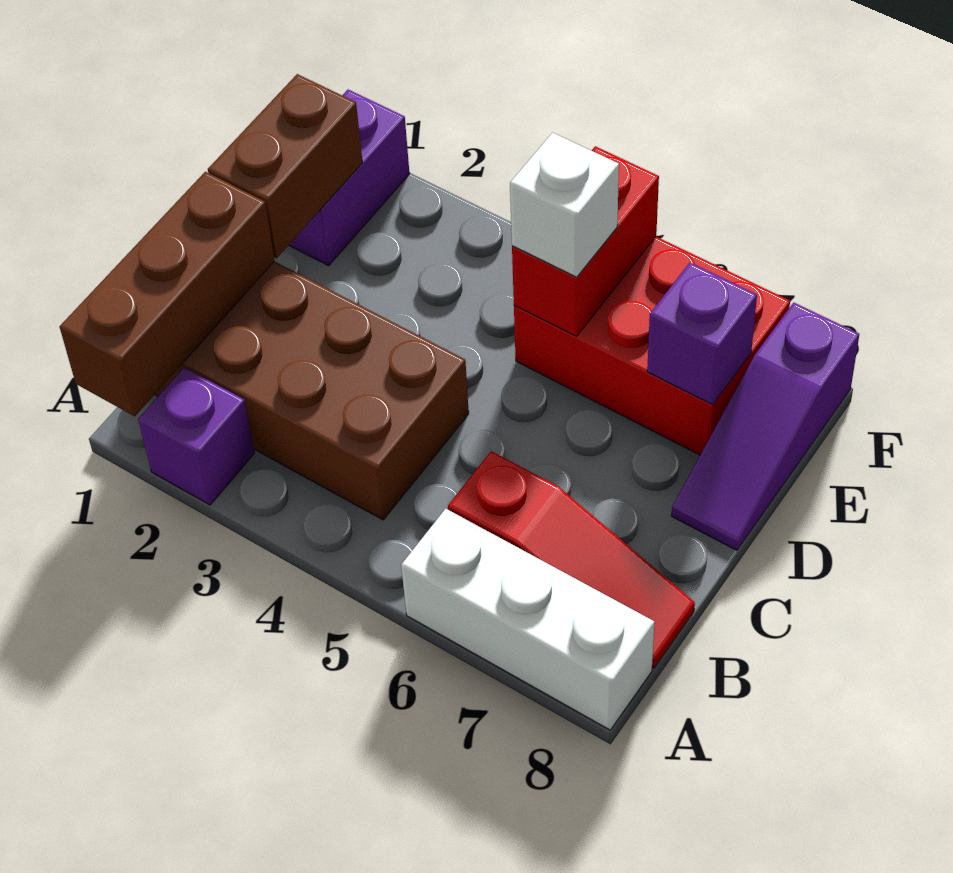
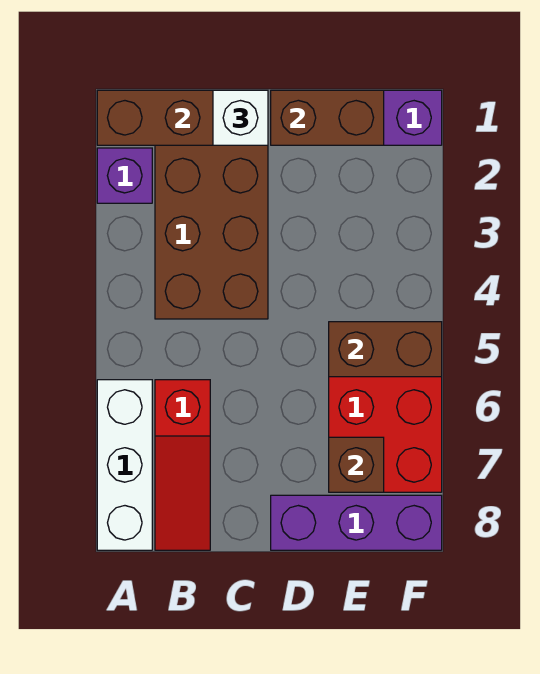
purple 1x3 slope [672,303,859,550] -> purple 1x3 brick [271,495,442,550]
red 1x2 brick [512,146,659,336] -> brown 1x2 brick [329,322,442,377]
white 1x1 brick [510,133,619,277] -> white 1x1 brick moved to [213,90,268,145]
purple 1x1 brick [647,263,757,405] -> brown 1x1 brick [329,437,384,492]

